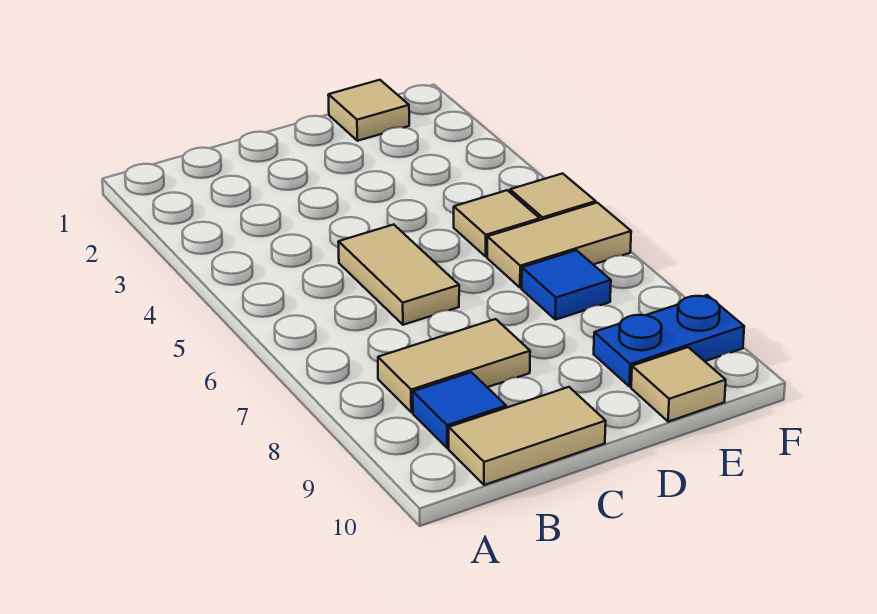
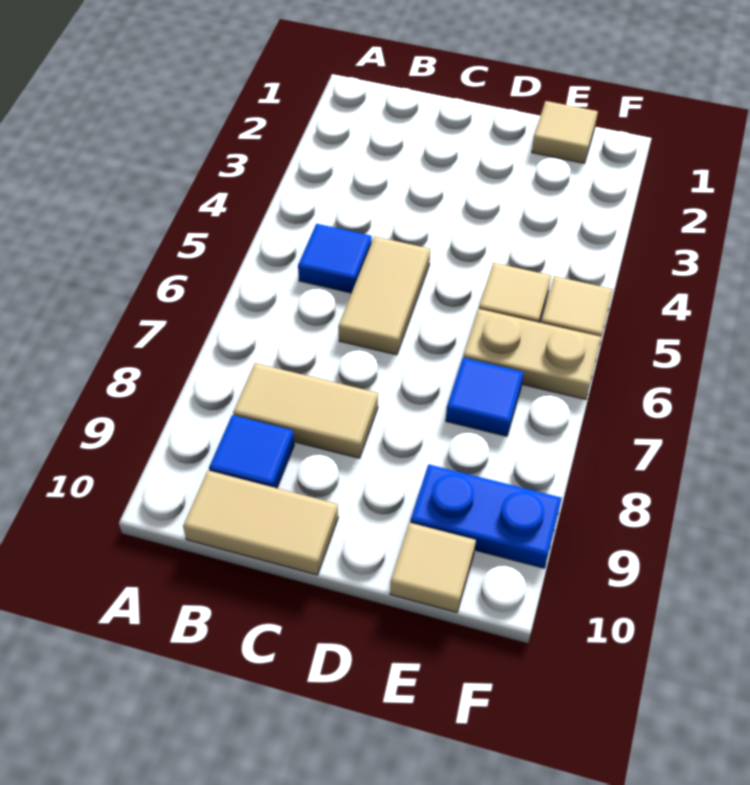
none -> blue 1x1 tile [298,224,372,293]
tan 1x2 tile [487,203,631,288] -> tan 1x2 plate [463,309,601,400]

